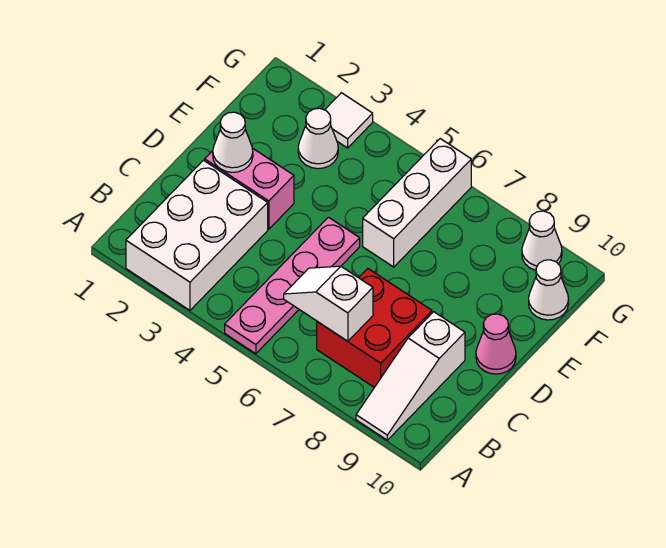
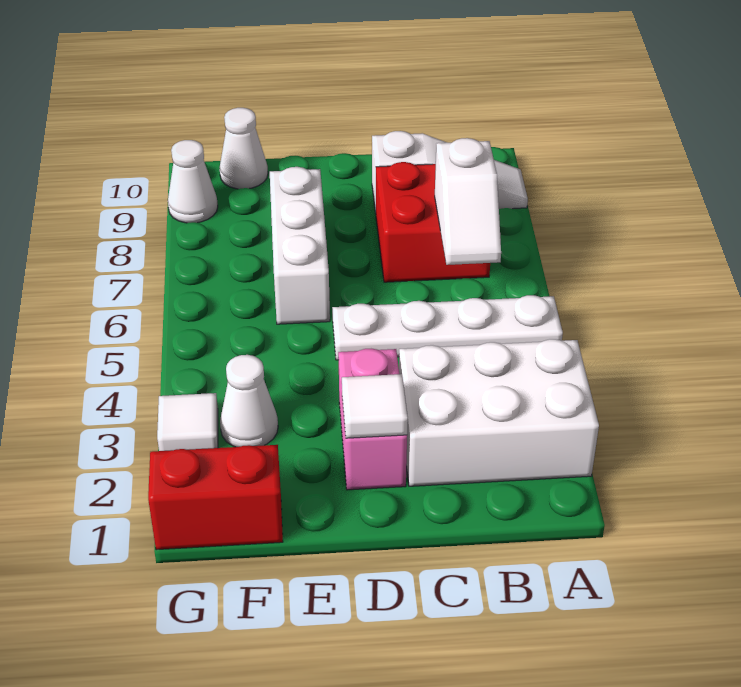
pink 1x4 plate [225,217,360,354] -> white 1x4 plate [332,295,563,360]
white 1x1 cone [213,112,253,172] -> white 1x1 tile [342,374,408,438]
pink 1x1 cone [476,314,516,374] -> none
white 1x3 brick [363,139,471,267] -> white 1x3 brick turned to [270,167,330,324]
none -> red 1x2 brick [148,445,283,550]

